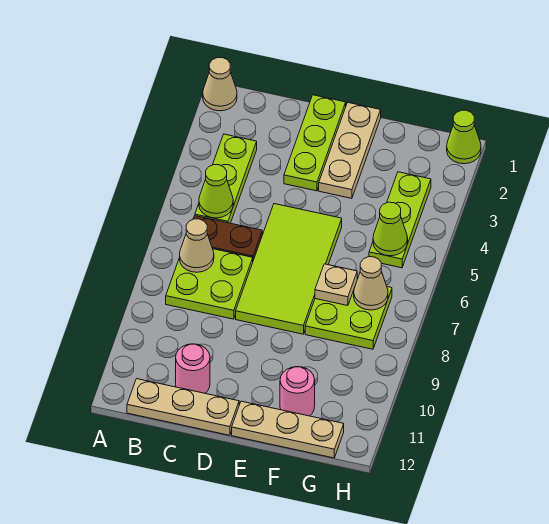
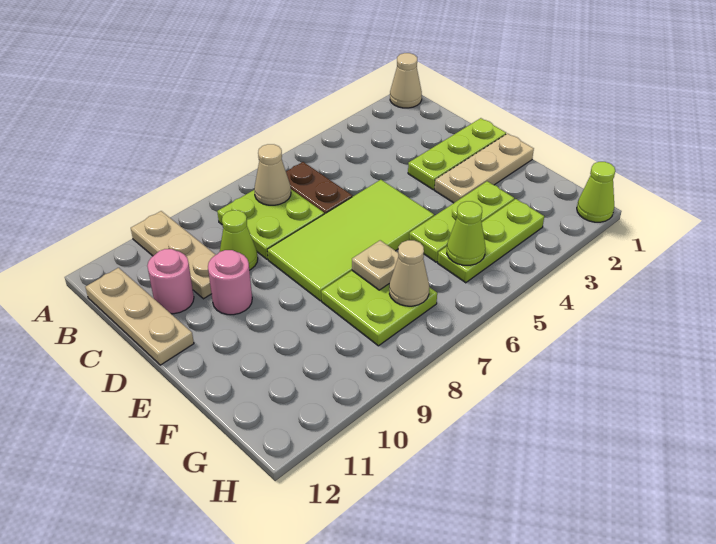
lime 1x3 plate [195,134,257,223] -> lime 1x3 plate moved to [409,181,514,262]
lime 1x1 cone [199,165,233,218] -> lime 1x1 cone moved to [220,210,258,270]
tan 1x3 plate [232,401,344,458] -> tan 1x3 plate moved to [131,211,216,299]
pink 1x1 round brick [280,367,315,416] -> pink 1x1 round brick moved to [208,250,252,315]

